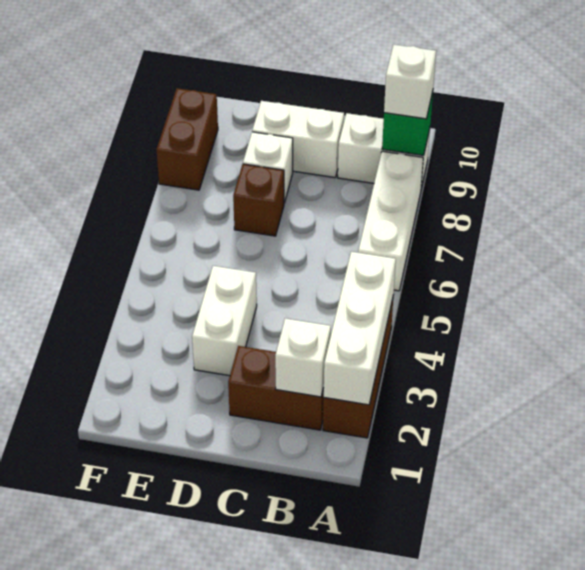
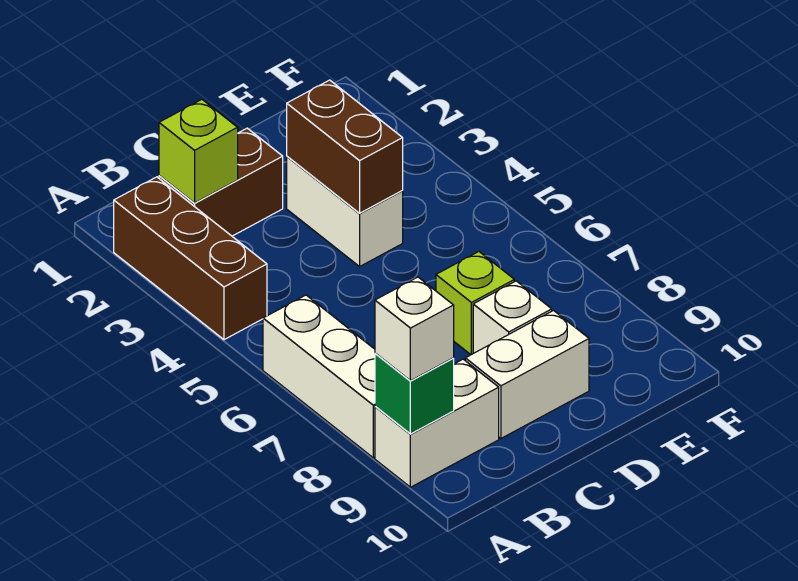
white 1x3 brick [324,252,396,405] -> none
white 1x1 brick [275,318,331,397] -> lime 1x1 brick [159,99,238,203]
brown 1x1 brick [233,164,284,236] -> lime 1x1 brick [436,252,514,355]
brown 1x2 brick [156,88,218,190] -> brown 1x2 brick moved to [287,80,403,213]

